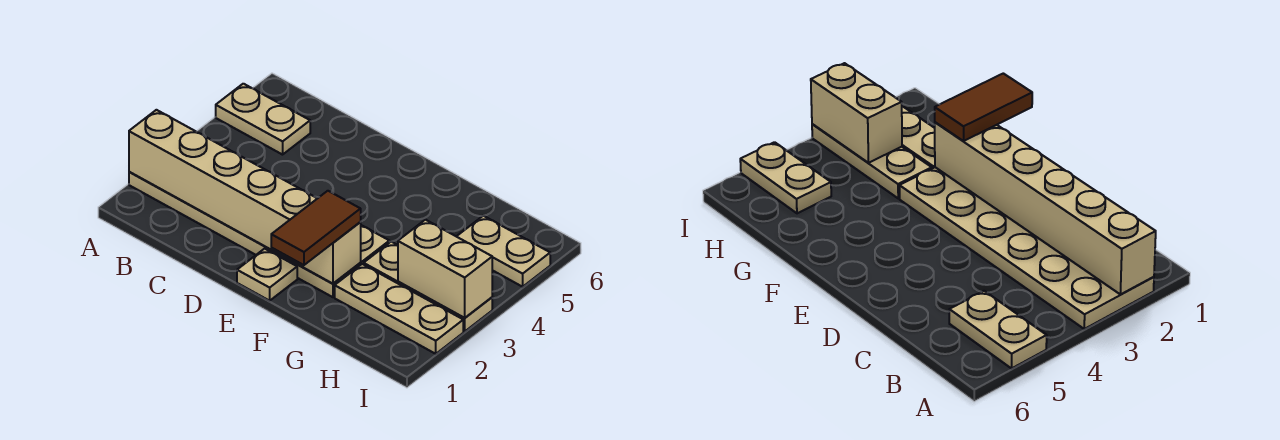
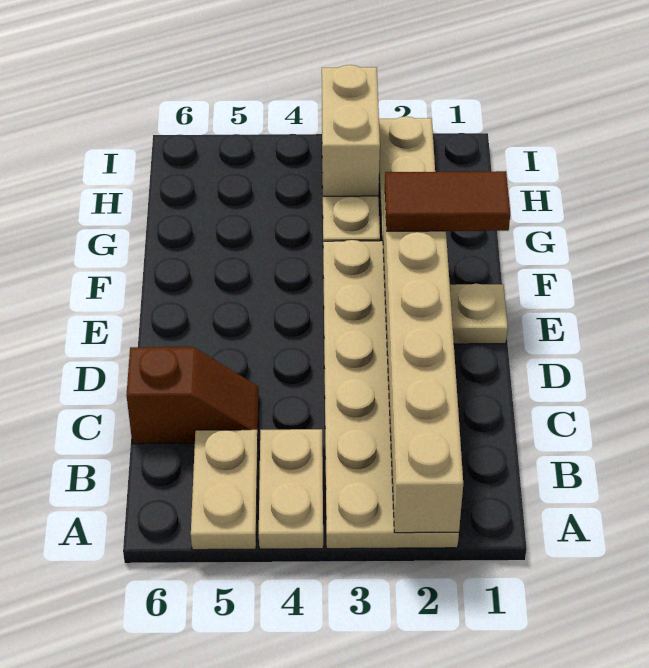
none -> brown 1x2 slope [127,347,259,444]
tan 1x2 plate [456,216,550,287] -> tan 1x2 plate moved to [259,429,323,549]

